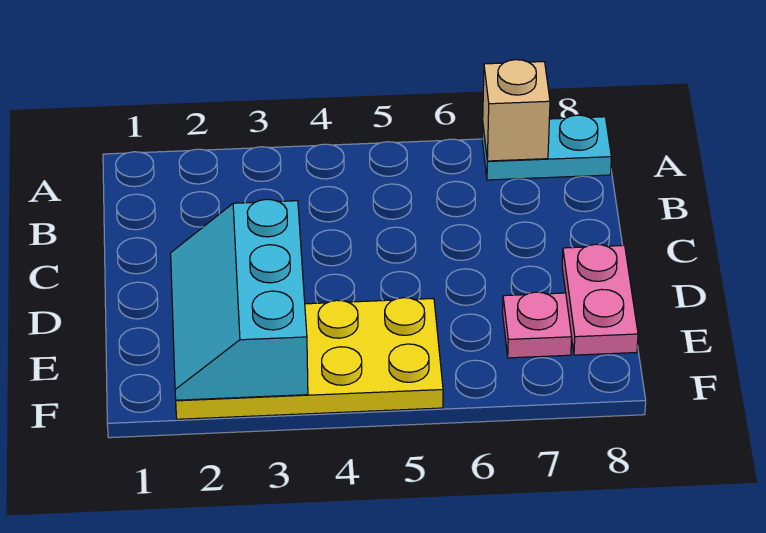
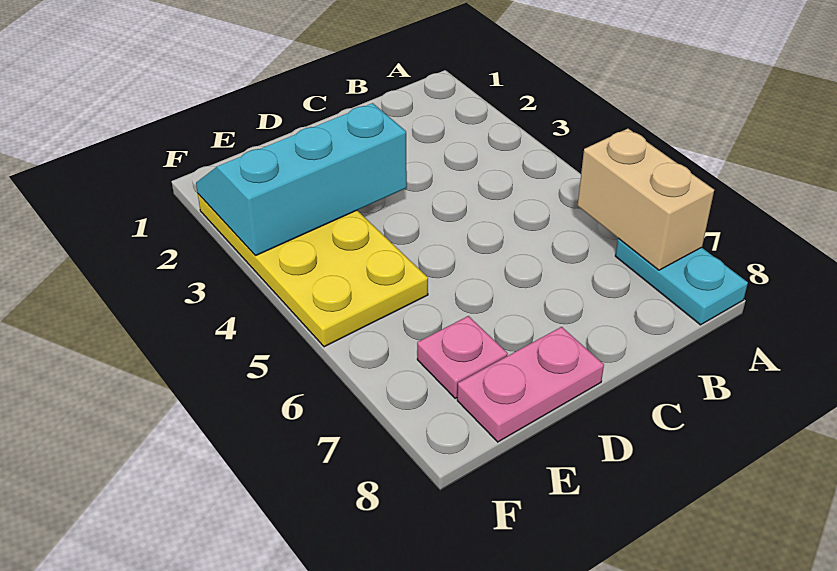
tan 1x1 brick [483,60,550,161] -> tan 1x2 brick [578,129,714,270]

